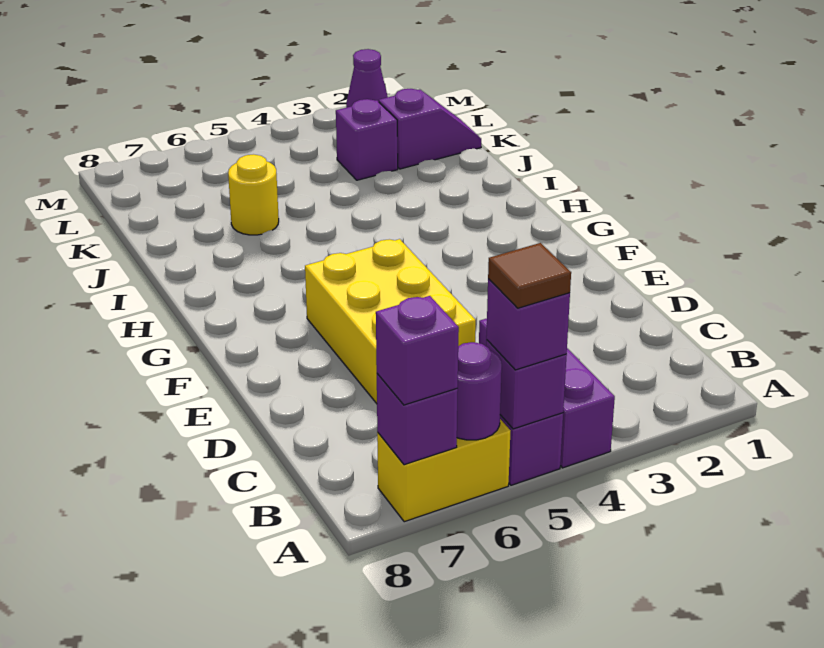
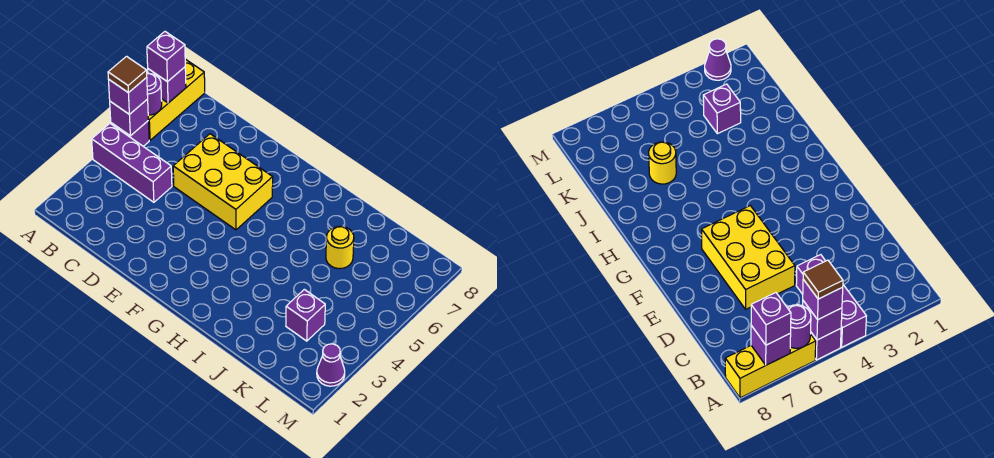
yellow 1x2 brick [377,419,510,522] -> yellow 1x3 brick [148,59,205,140]
purple 1x2 slope [379,89,481,169] -> none

